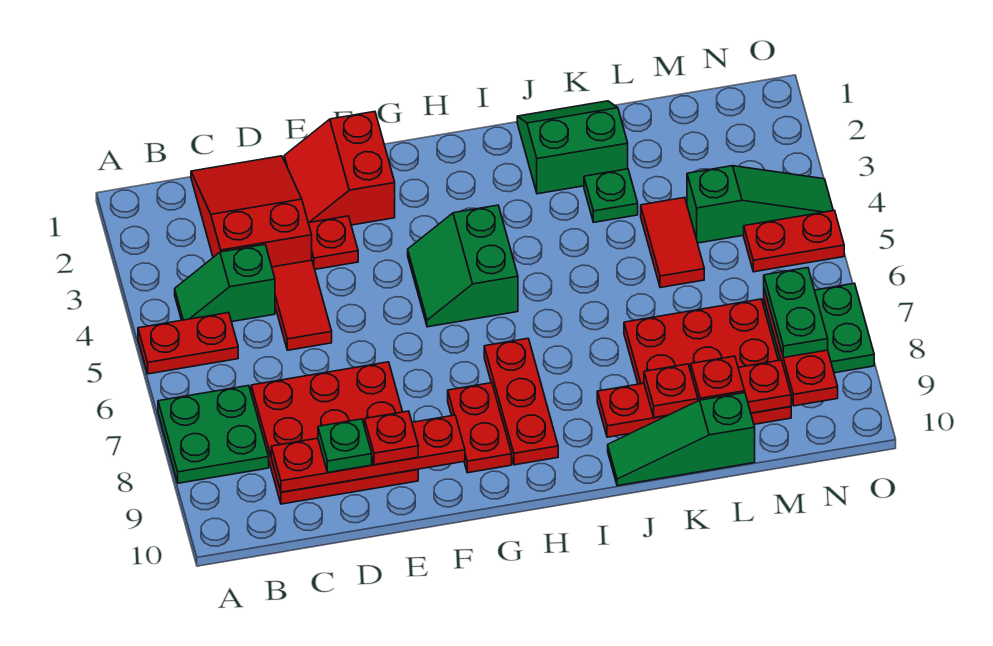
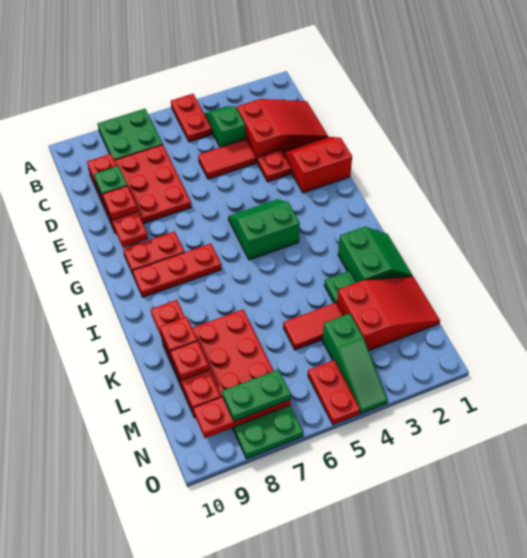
green 1x3 slope [608,393,755,486] -> none
none -> red 2x3 slope [337,277,440,351]

